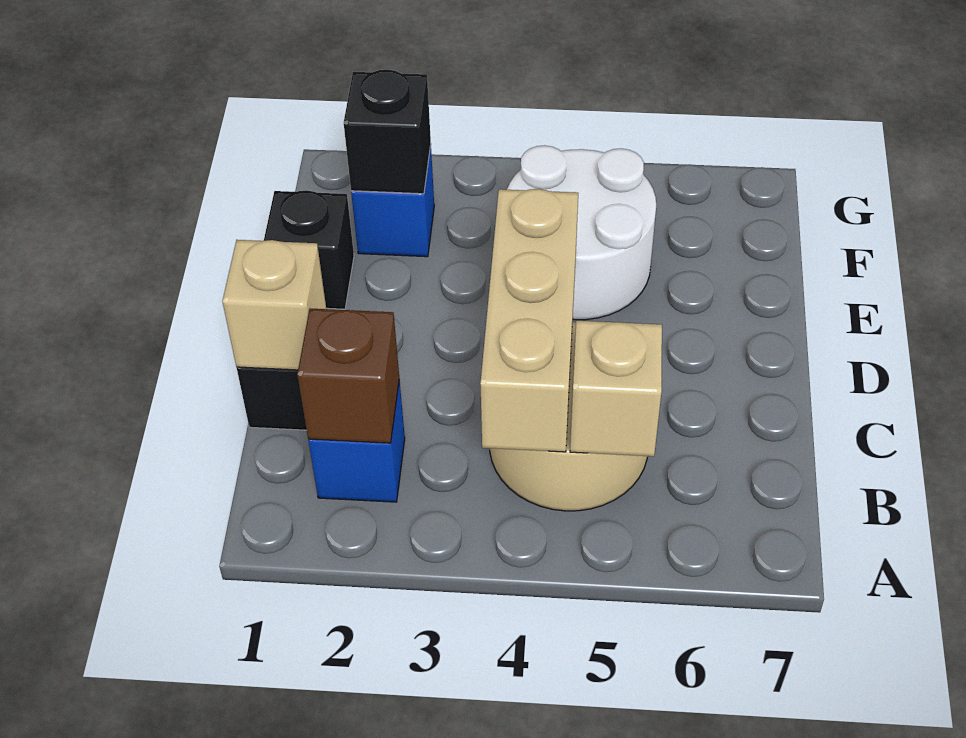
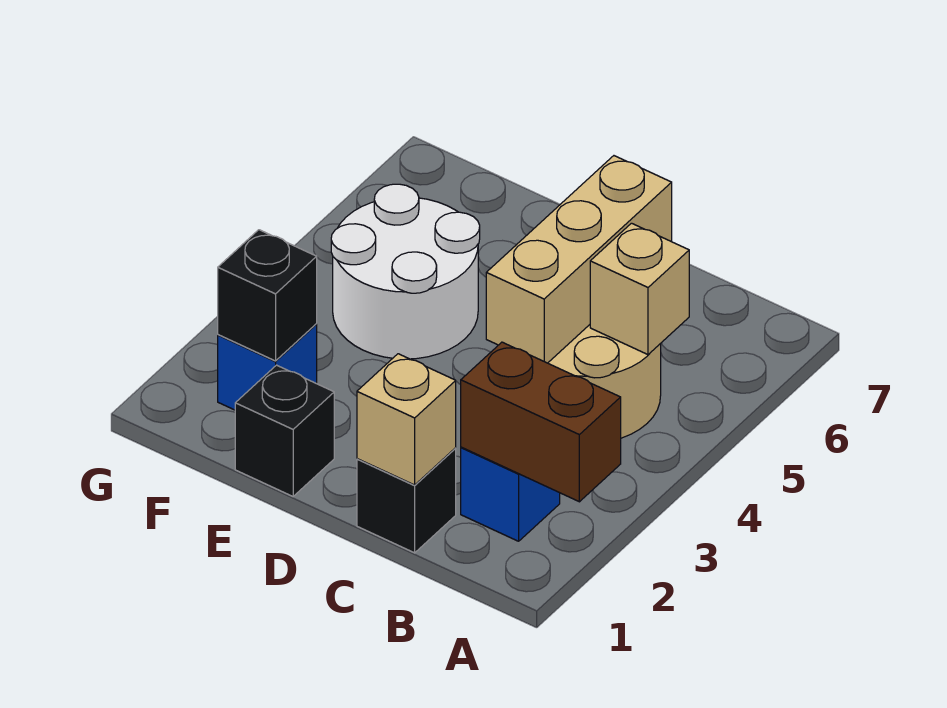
brown 1x1 brick [297,309,399,443] -> brown 1x2 brick [461,342,621,502]
tan 1x3 brick [480,189,578,452] -> tan 1x3 brick turned to [486,156,672,363]

